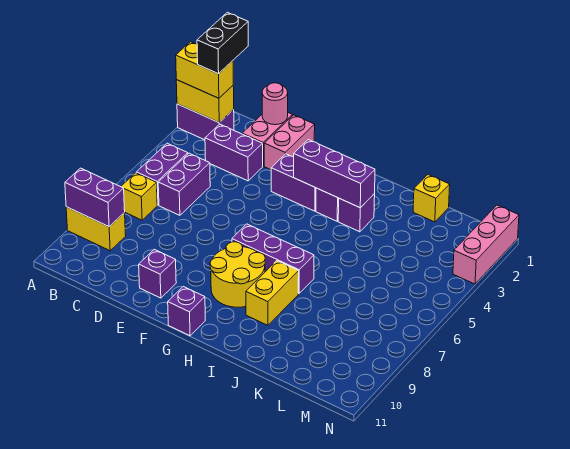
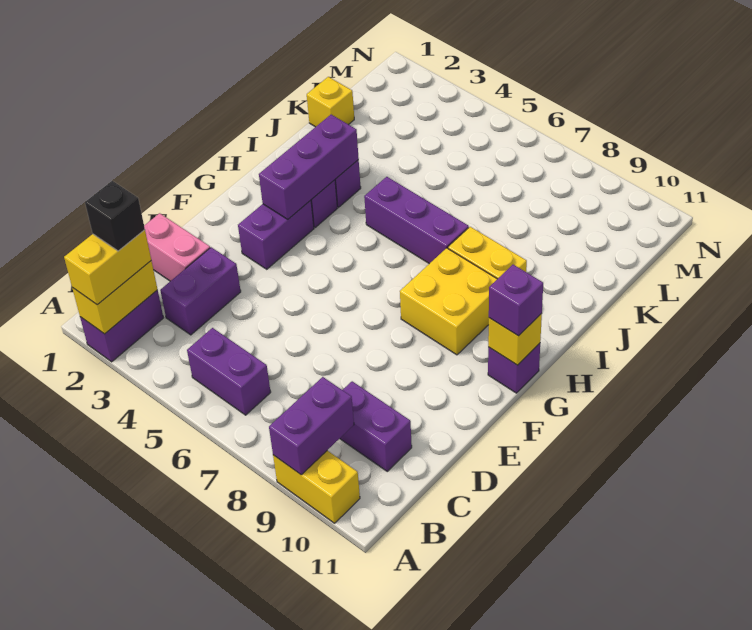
yellow 1x2 brick [66,207,126,251] -> yellow 1x2 brick turned to [273,451,360,523]
black 1x2 brick [197,12,248,74] -> black 1x1 brick [85,181,145,251]
yellow 1x1 brick [121,173,157,220] -> yellow 1x1 brick moved to [488,314,542,365]
purple 1x2 brick [158,153,210,215] -> purple 1x2 brick moved to [340,381,412,471]
pink 1x1 round brick [262,83,288,125] -> none
pink 1x2 brick [264,115,315,170] -> none
purple 1x1 brick [139,249,176,298] -> purple 1x1 brick moved to [489,265,543,336]
purple 1x3 brick [232,224,314,293] -> purple 1x3 brick turned to [364,177,469,264]
yellow 2x2 round brick [210,242,265,307] -> yellow 2x2 brick [400,248,497,355]
pink 1x3 brick [453,205,519,284] -> none

